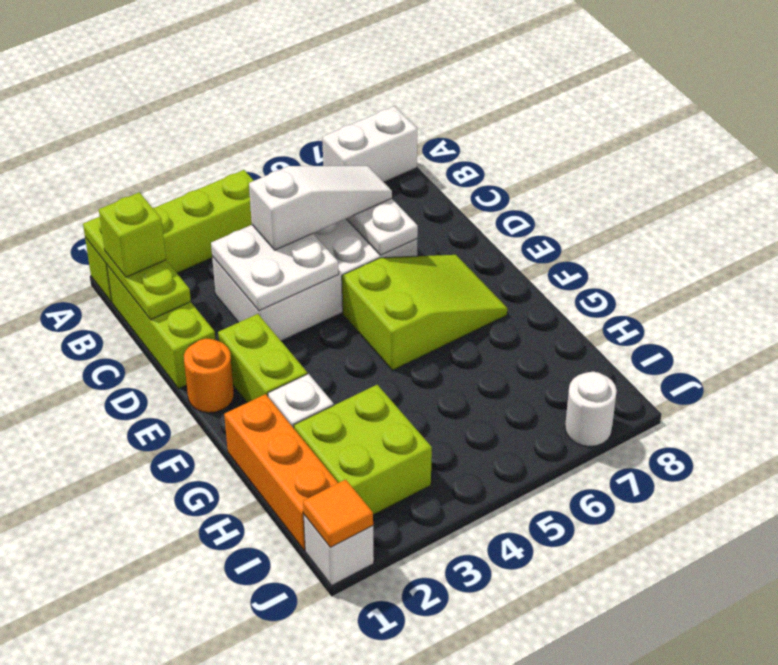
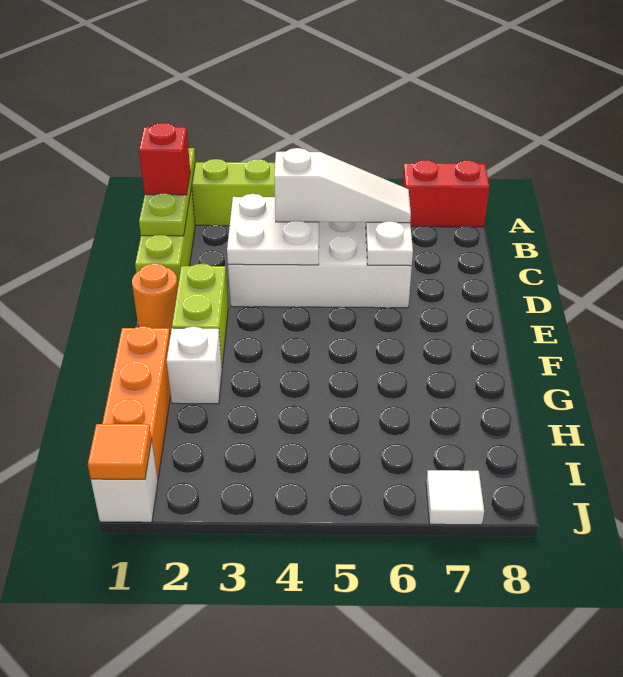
white 1x2 brick [322,106,417,182] -> red 1x2 brick [403,160,489,227]
lime 1x1 brick [99,192,166,277] -> red 1x1 brick [139,123,190,195]
lime 2x3 slope [342,255,508,370] -> none
lime 2x2 brick [294,385,432,515] -> none
white 1x1 round brick [565,372,617,446] -> white 1x1 tile [426,470,484,525]

